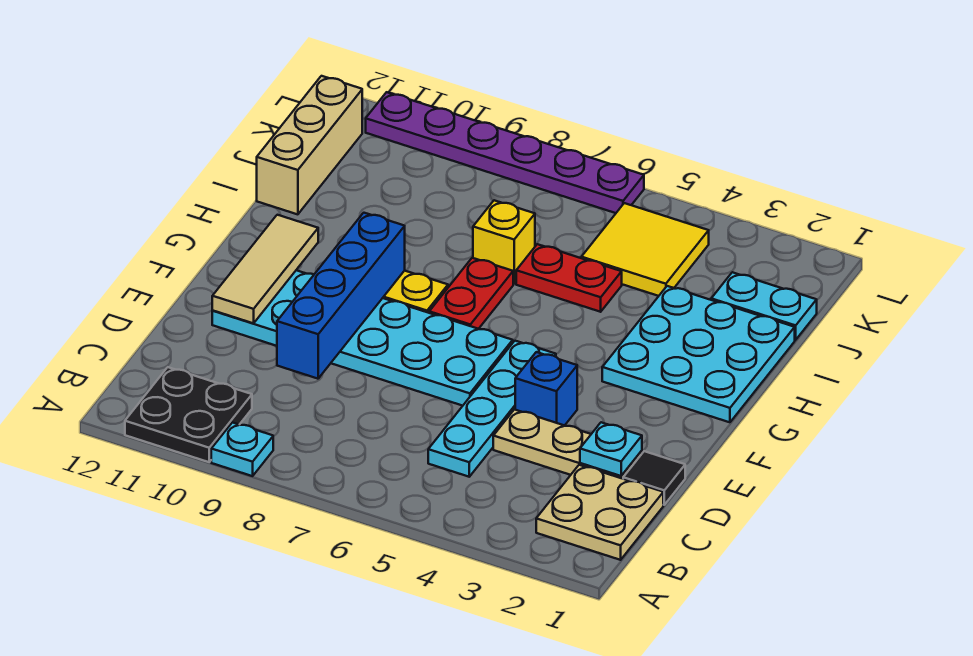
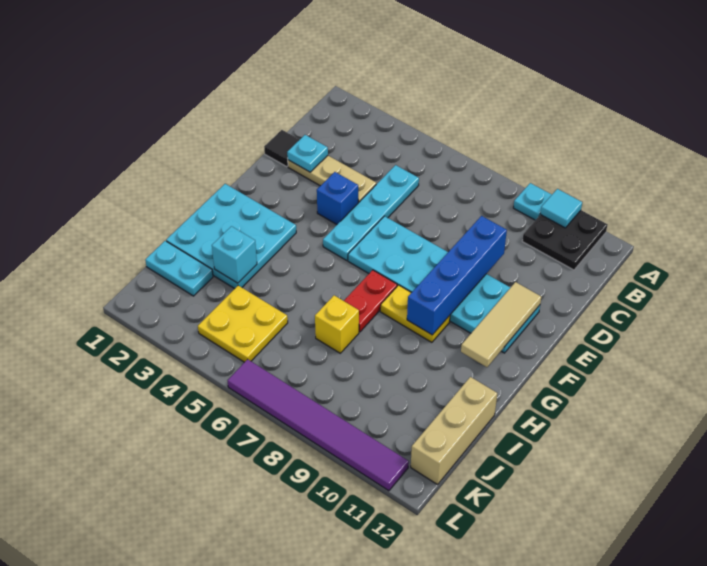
none -> cyan 1x1 tile [540,189,582,228]
tan 2x2 plate [536,465,663,560] -> none
none -> cyan 1x1 brick [212,226,257,283]
red 1x2 plate [516,244,622,312] -> none
yellow 2x2 tile [581,203,709,296] -> yellow 2x2 plate [198,286,288,362]
purple 1x6 plate [366,92,644,213] -> purple 1x6 tile [228,359,409,491]

